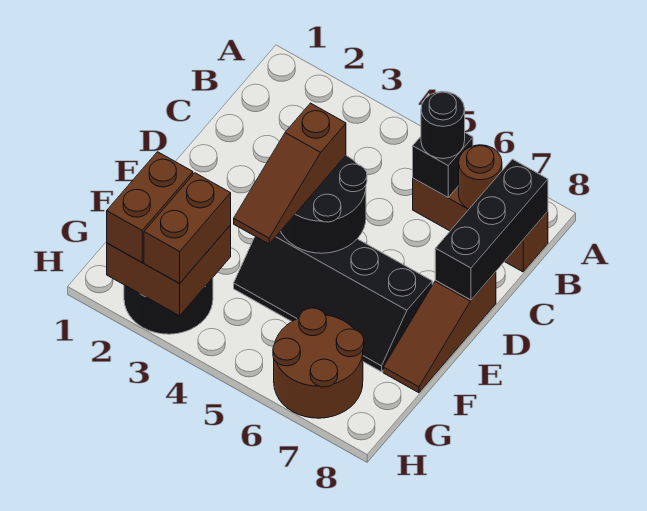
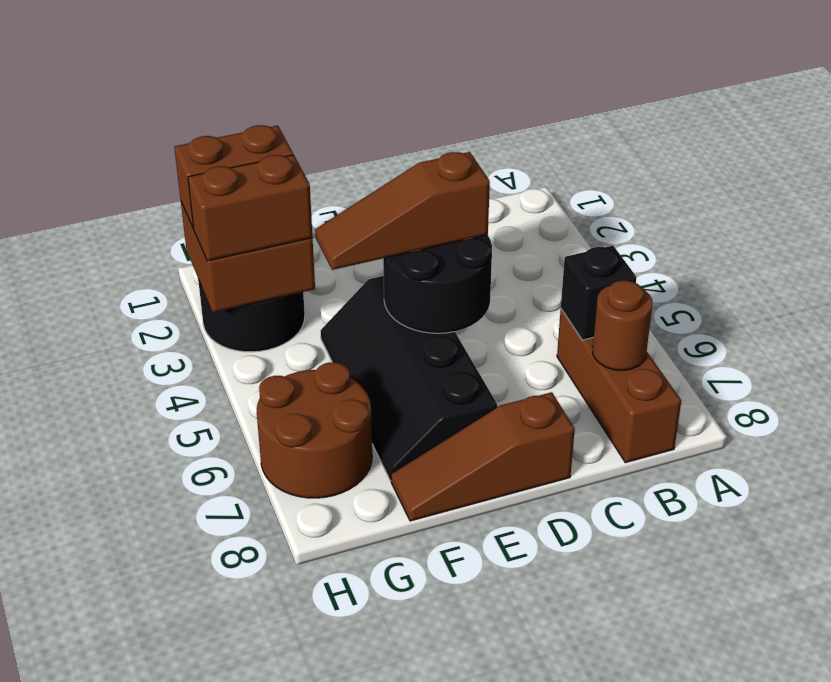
black 1x1 round brick [421,92,465,159] -> none
black 1x3 brick [435,159,548,300] -> none

